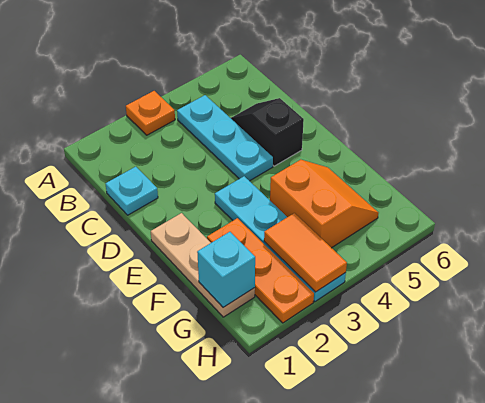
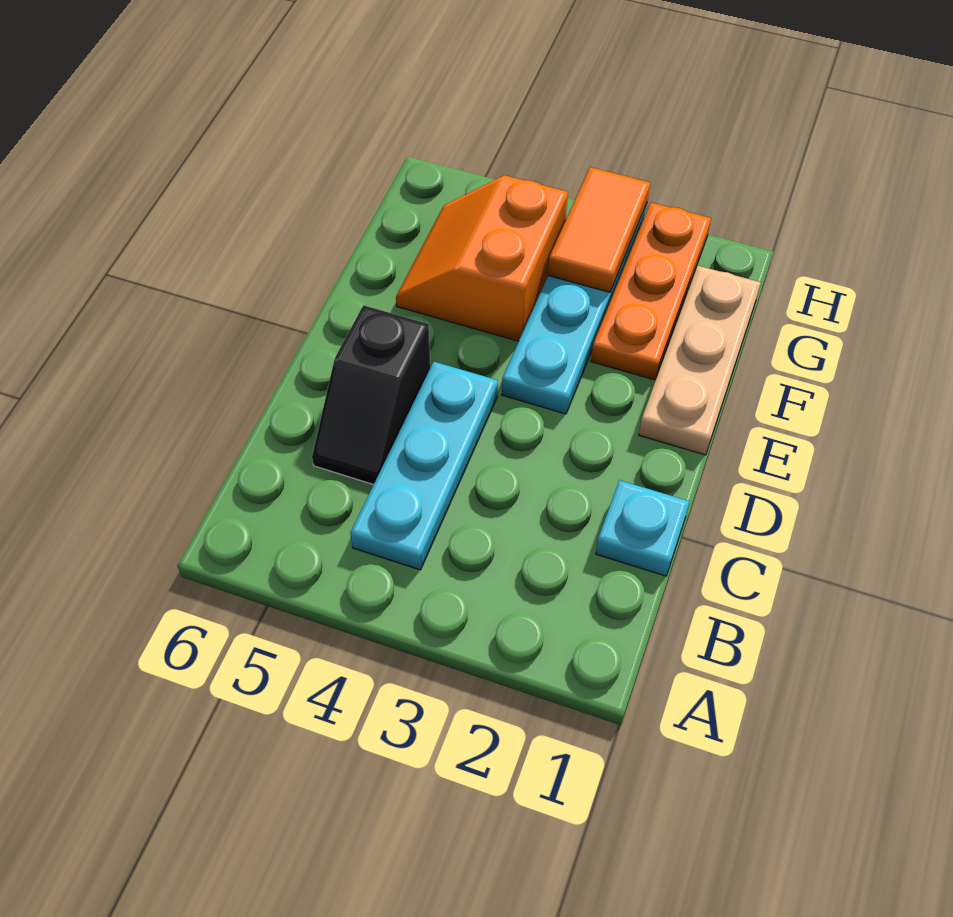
orange 1x1 plate [126,91,175,135] -> none
cyan 1x1 brick [197,232,255,307] -> none

